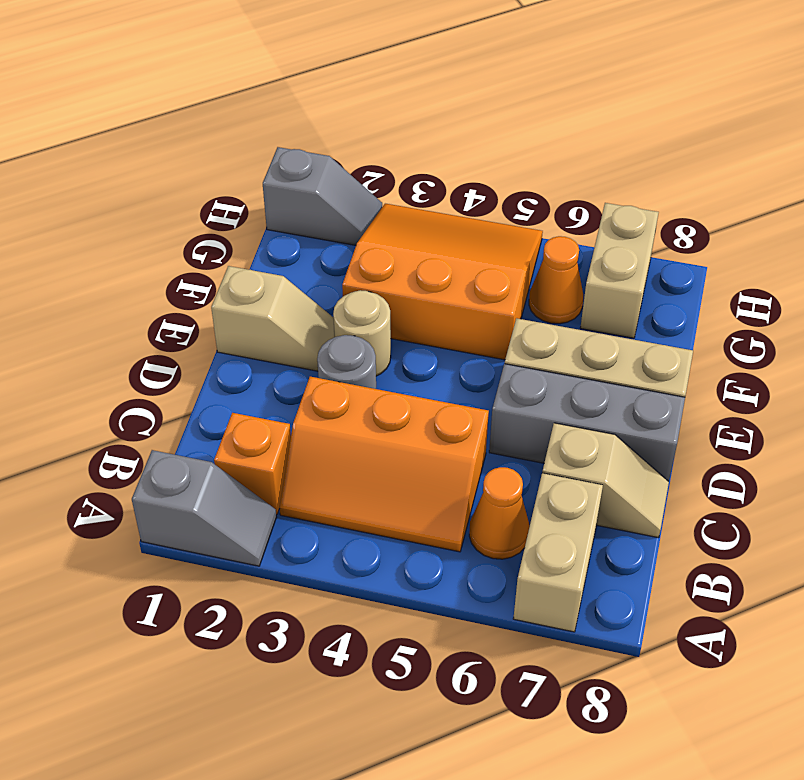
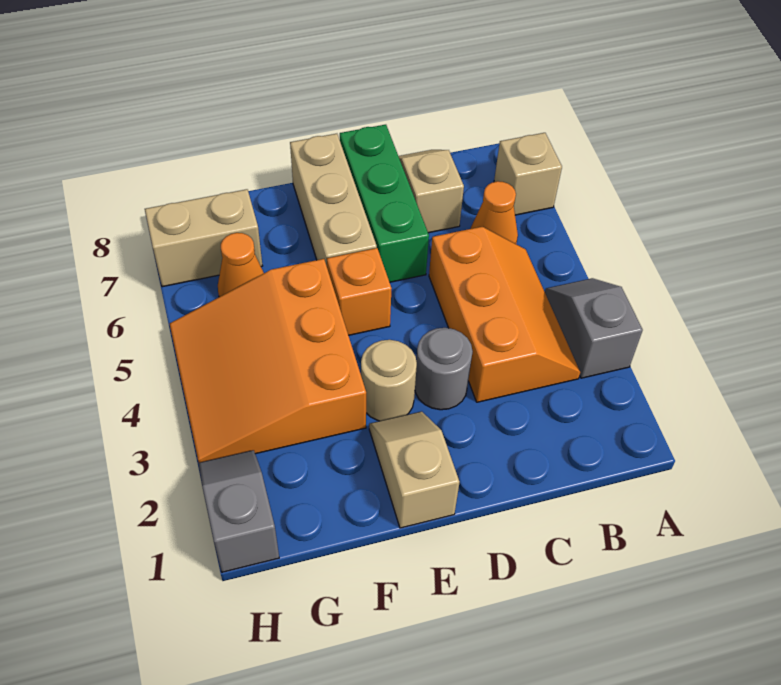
grey 1x2 slope [132,450,276,566] -> grey 1x2 slope moved to [545,278,643,378]
tan 1x2 brick [513,473,603,632] -> tan 1x1 brick [494,133,562,215]
orange 1x1 brick [214,413,291,515] -> orange 1x1 brick moved to [327,248,392,335]
grey 1x3 brick [489,364,685,482] -> green 1x3 brick [340,125,429,282]

